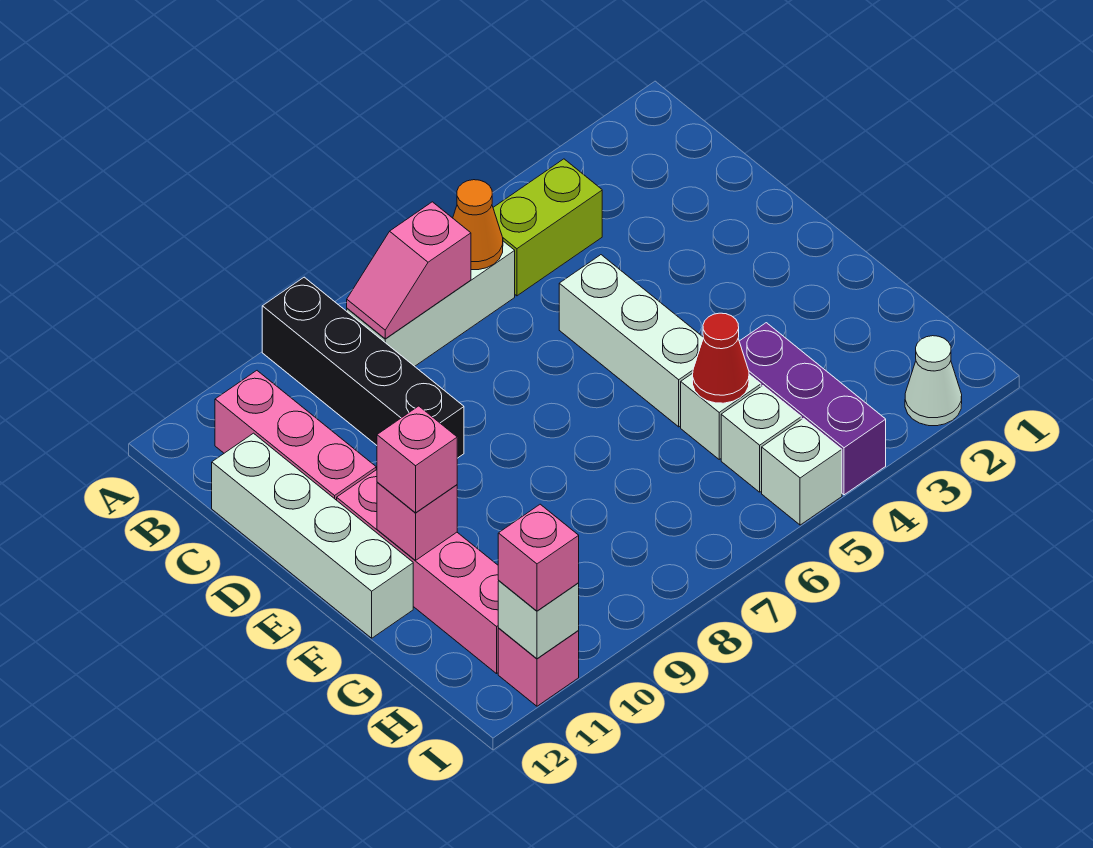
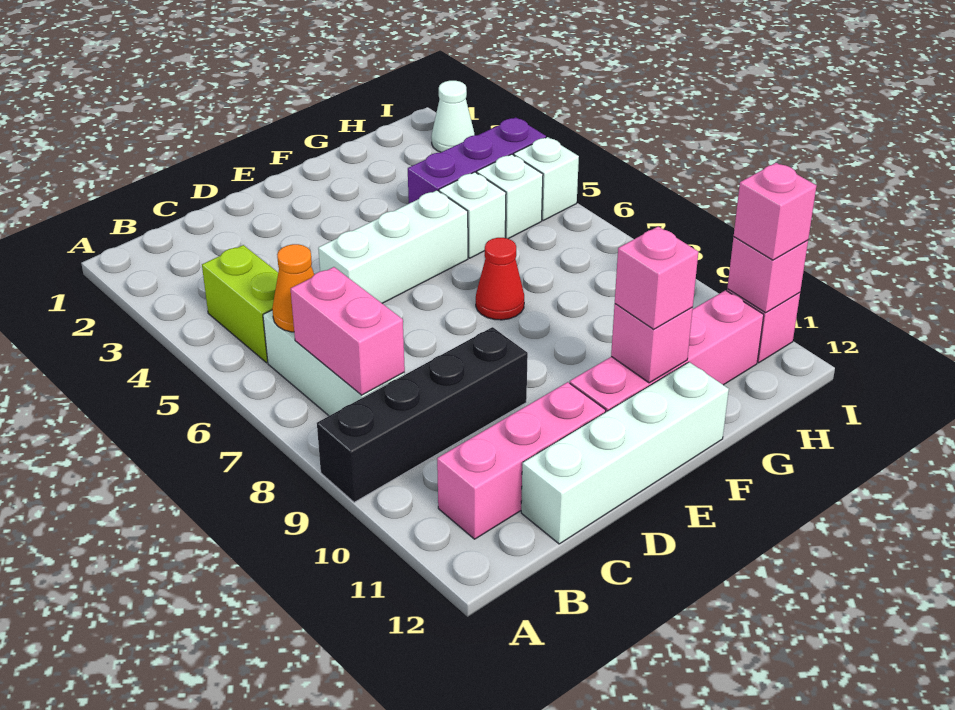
pink 1x2 slope [347,202,471,339] -> pink 1x2 brick [291,267,405,395]
red 1x1 cone [693,313,749,403] -> red 1x1 cone moved to [476,238,524,320]
white 1x1 brick [498,581,579,659] -> pink 1x1 brick [727,237,808,313]

